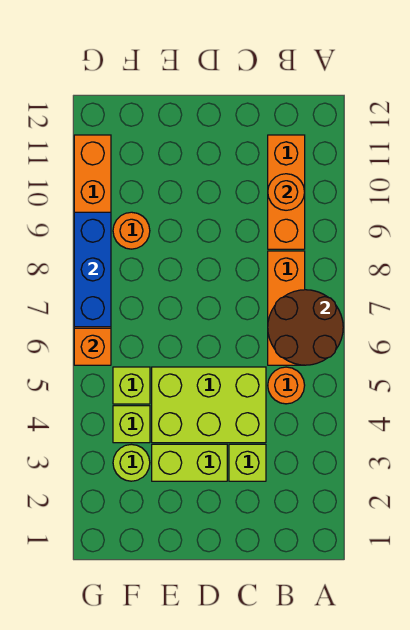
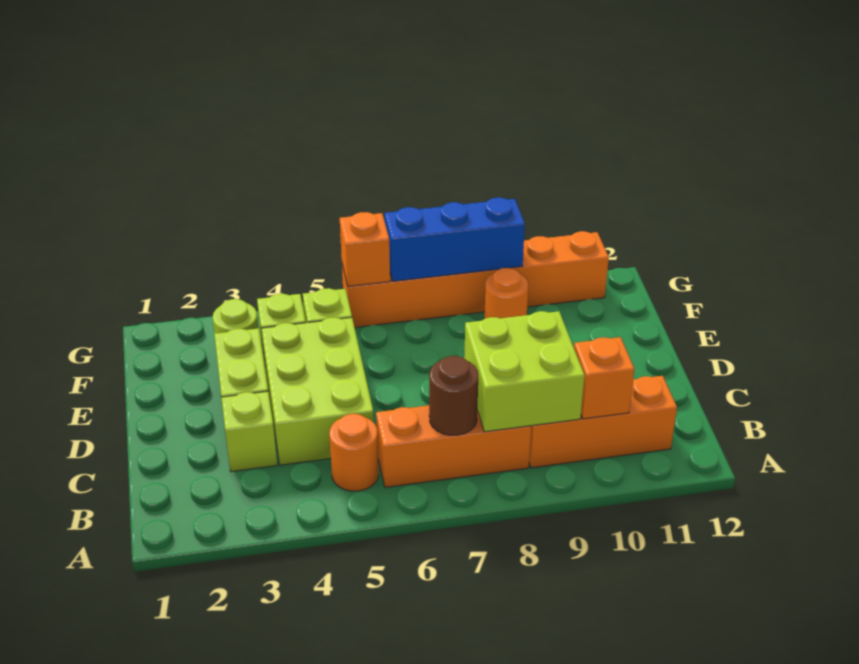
brown 2x2 round brick [268,290,343,365] -> brown 1x1 round brick [429,356,478,435]
none -> lime 2x2 brick [464,311,585,432]
orange 1x1 round brick [268,174,305,210] -> orange 1x1 brick [574,337,634,419]

